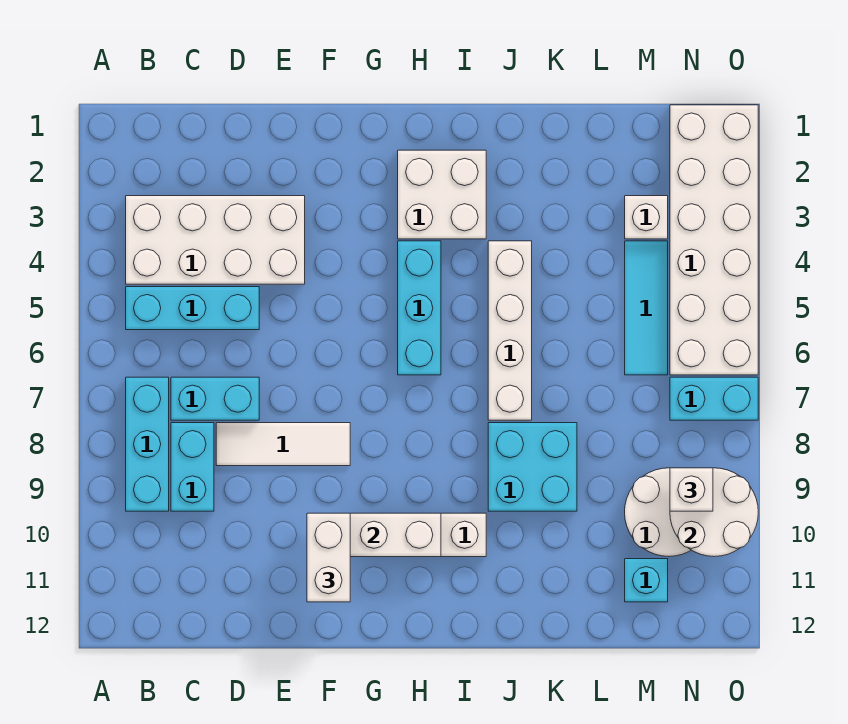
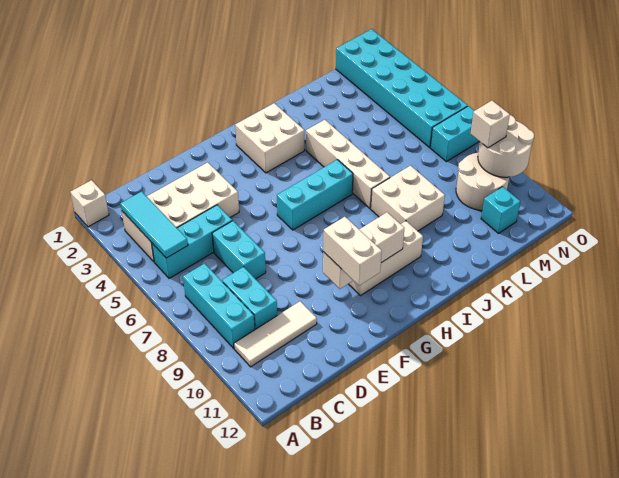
cyan 1x2 brick [171,377,259,420] -> cyan 1x2 brick turned to [212,221,266,279]
white 1x3 tile [216,423,350,466] -> white 1x3 tile moved to [234,301,317,367]
cyan 1x3 brick [398,241,441,375] -> cyan 1x3 brick turned to [277,160,353,230]
cyan 2x2 brick [488,423,577,511] -> white 2x2 brick [371,166,445,231]
white 1x1 brick [625,196,668,239] -> white 1x1 brick moved to [70,180,109,227]
cyan 1x3 tile [625,241,668,375] -> cyan 1x3 tile moved to [120,191,188,258]
white 2x6 brick [670,105,758,375] -> cyan 2x6 brick [336,29,468,147]

